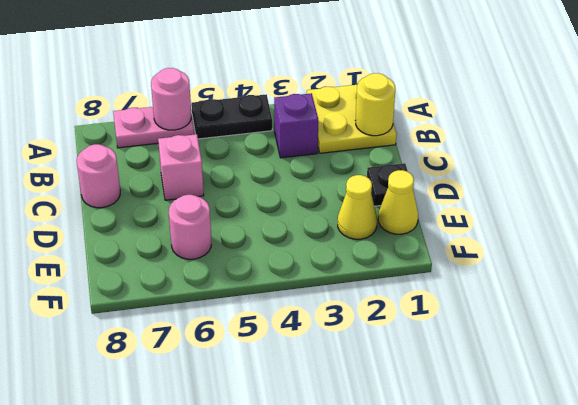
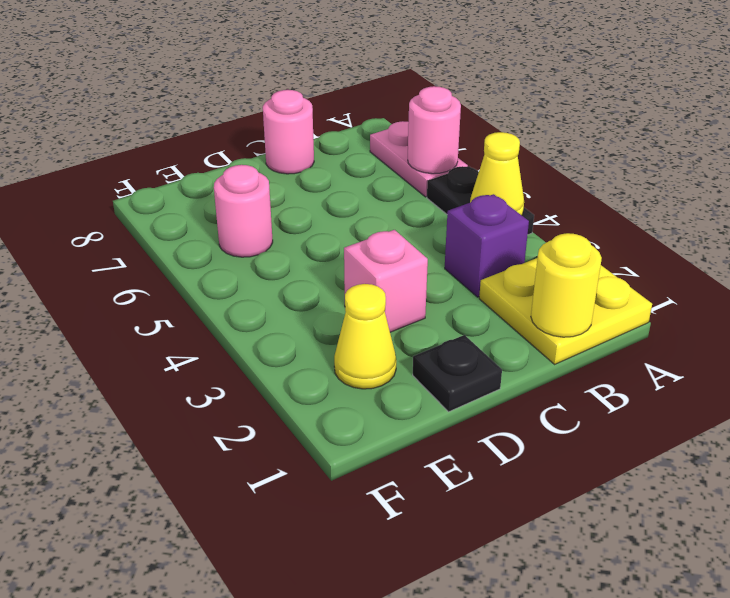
pink 1x1 brick [158,134,204,200] -> pink 1x1 brick moved to [344,230,428,332]
yellow 1x1 cone [378,170,418,234] -> yellow 1x1 cone moved to [470,132,524,215]

